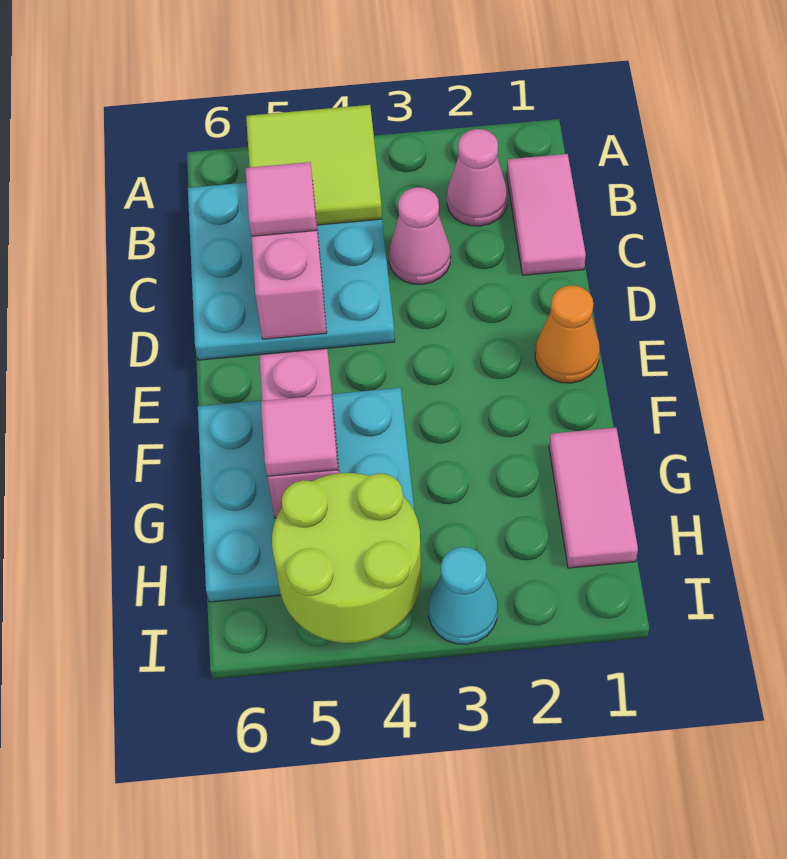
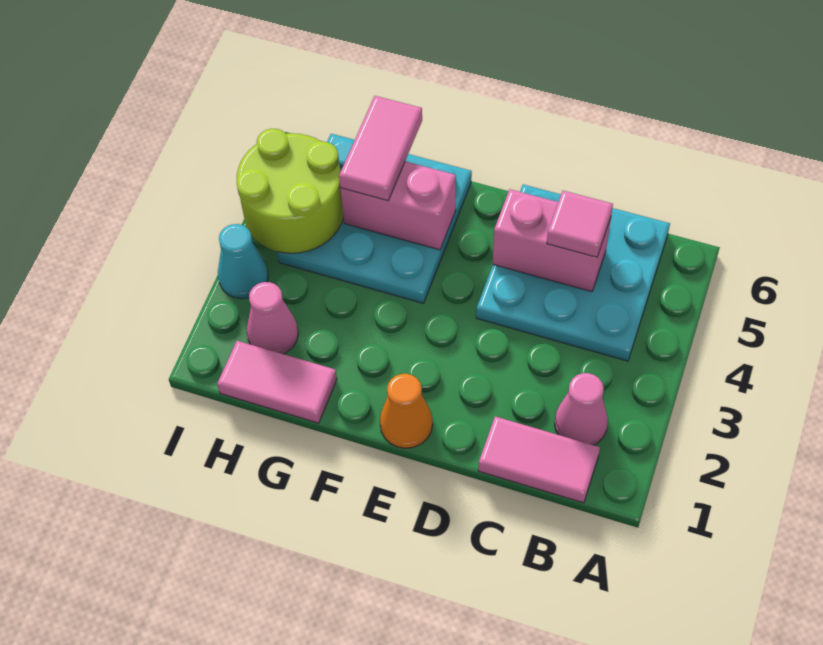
lime 2x2 tile [246,105,382,225] -> none
pink 1x1 cone [389,187,451,284] -> pink 1x1 cone moved to [247,282,298,354]
pink 1x1 tile [261,395,338,476] -> pink 1x2 tile [339,96,422,201]

